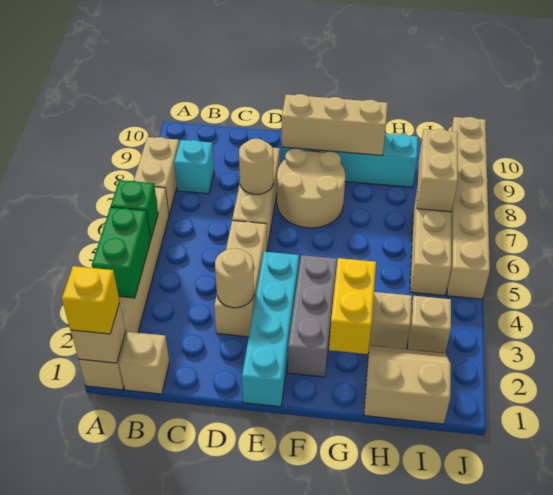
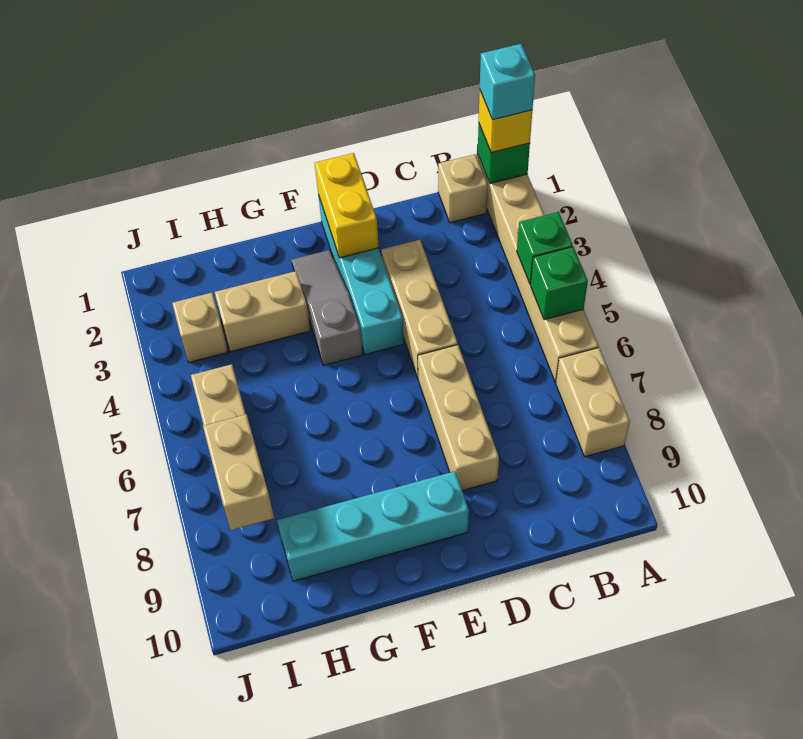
tan 1x1 brick [71,303,126,363] -> green 1x1 brick [478,124,530,183]
green 1x2 brick [92,207,151,298] -> green 1x1 brick [517,212,573,284]
cyan 1x1 brick [174,140,214,194] -> cyan 1x1 brick moved to [480,44,535,120]
tan 1x1 round brick [215,248,254,308] -> none
tan 1x1 round brick [239,139,273,194] -> none
tan 2x2 round brick [277,148,345,228] -> none
tan 1x3 brick [282,94,388,155] -> none
grey 1x3 brick [288,255,337,377] -> grey 1x3 slope [292,250,363,366]
yellow 1x2 brick [329,258,376,354] -> yellow 1x2 brick moved to [315,153,379,258]
tan 2x2 slope [364,346,451,424] -> none
tan 1x6 brick [447,117,490,299] -> none

